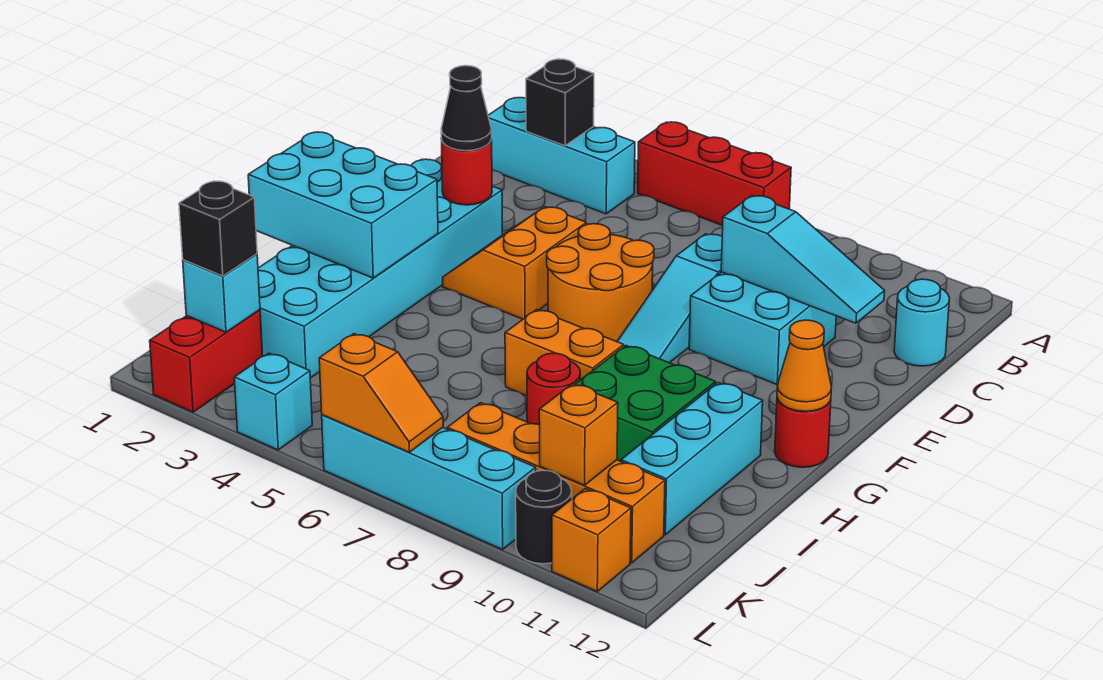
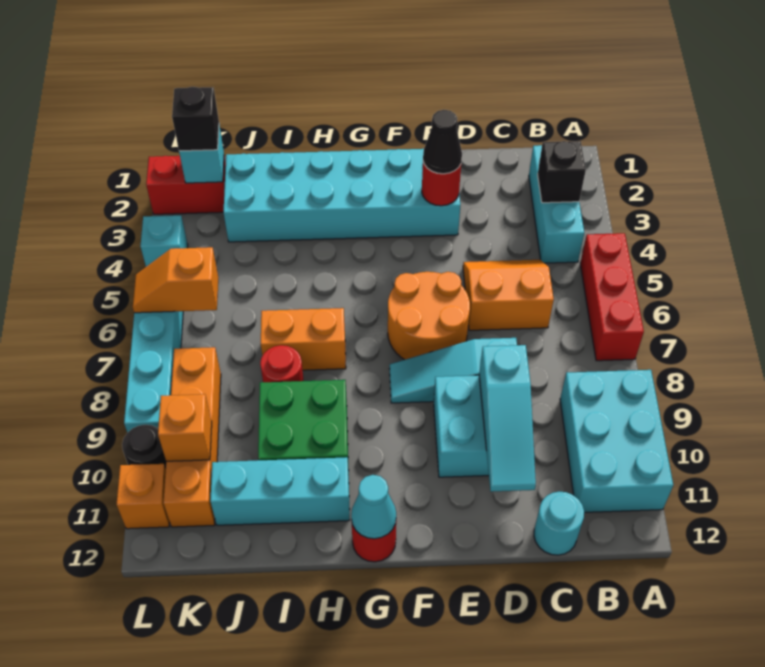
orange 2x2 slope [443,207,587,319] -> orange 2x2 slope moved to [463,260,554,330]
cyan 2x3 brick [248,132,438,278] -> cyan 2x3 brick moved to [560,370,673,512]
orange 1x1 cone [777,320,832,411] -> cyan 1x1 cone [351,475,396,539]
orange 1x2 brick [505,310,624,396] -> orange 1x2 brick turned to [261,308,346,370]
orange 1x2 slope [319,334,443,452] -> orange 1x2 slope turned to [133,247,218,313]

